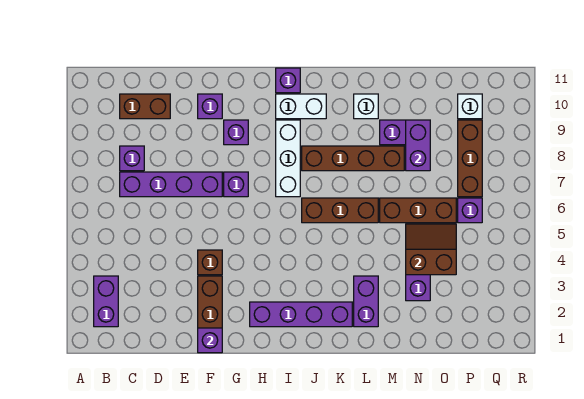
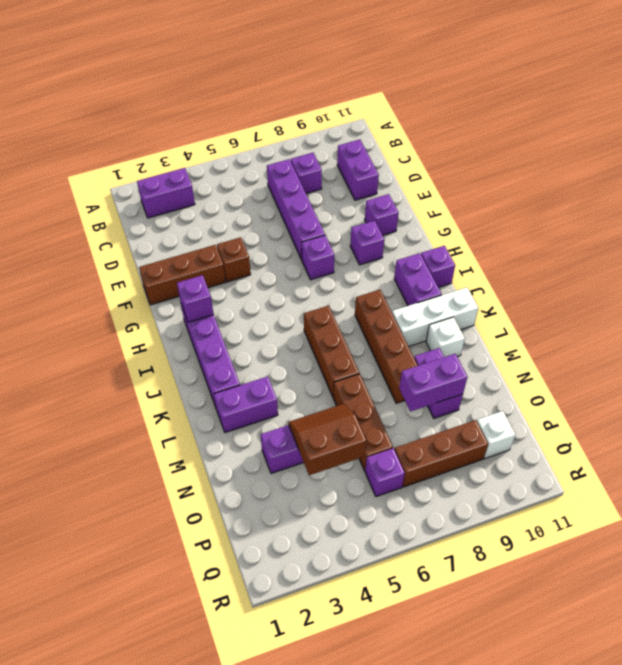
brown 1x2 brick [120,94,170,119] -> purple 1x2 brick [337,139,379,200]
purple 1x1 brick [198,328,222,353] -> purple 1x1 brick moved to [177,275,214,322]
white 1x3 brick [276,120,300,197] -> white 1x3 brick moved to [392,287,478,346]
white 1x2 brick [276,94,326,119] -> purple 1x2 brick [394,253,442,306]
brown 2x2 slope [406,224,456,275] -> brown 2x2 slope turned to [289,404,366,475]

